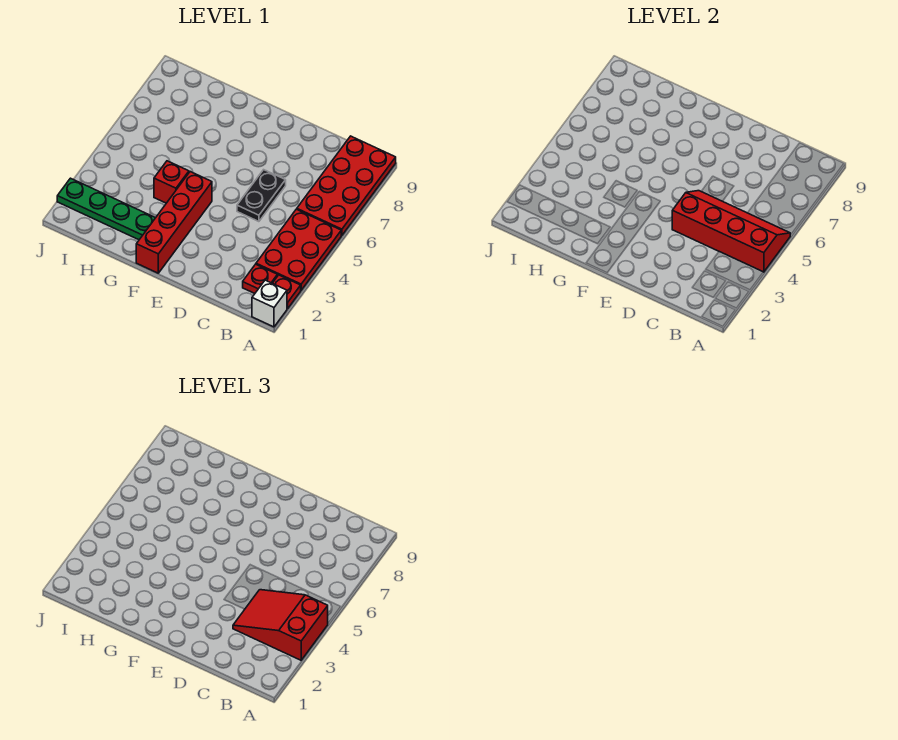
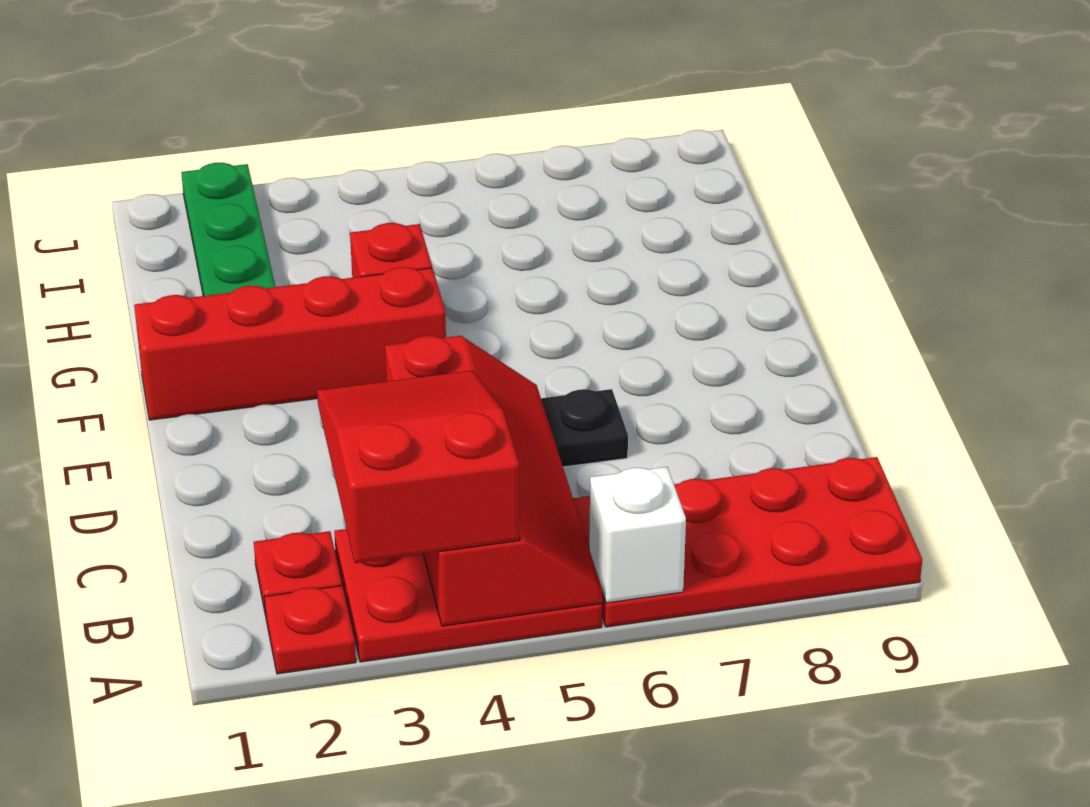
white 1x1 brick [252,280,287,327] -> white 1x1 brick moved to [589,467,686,603]

